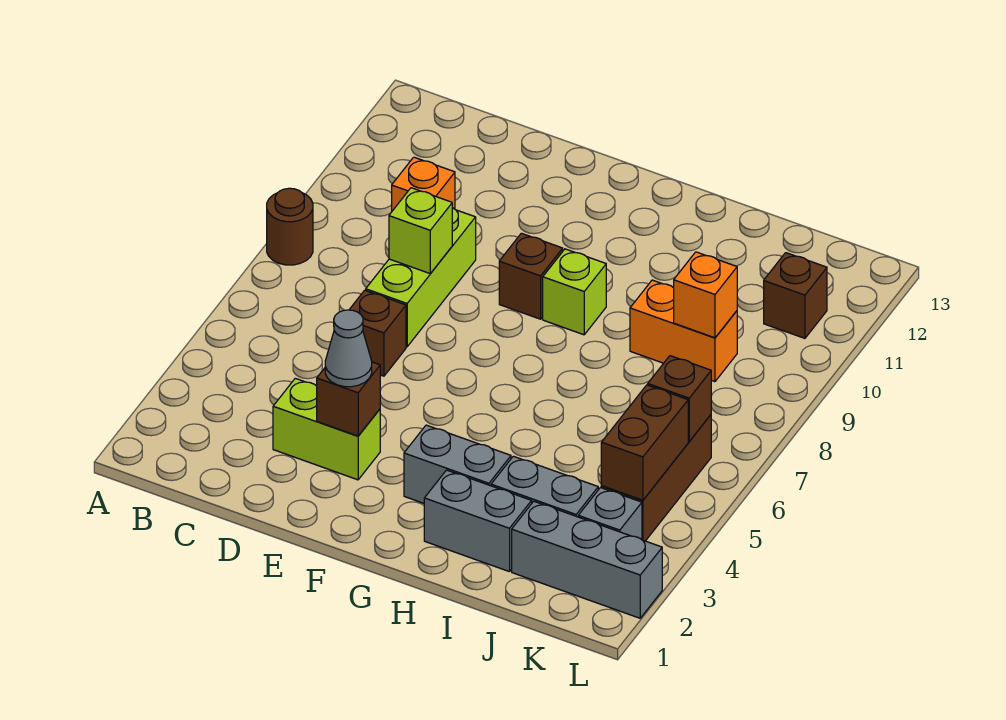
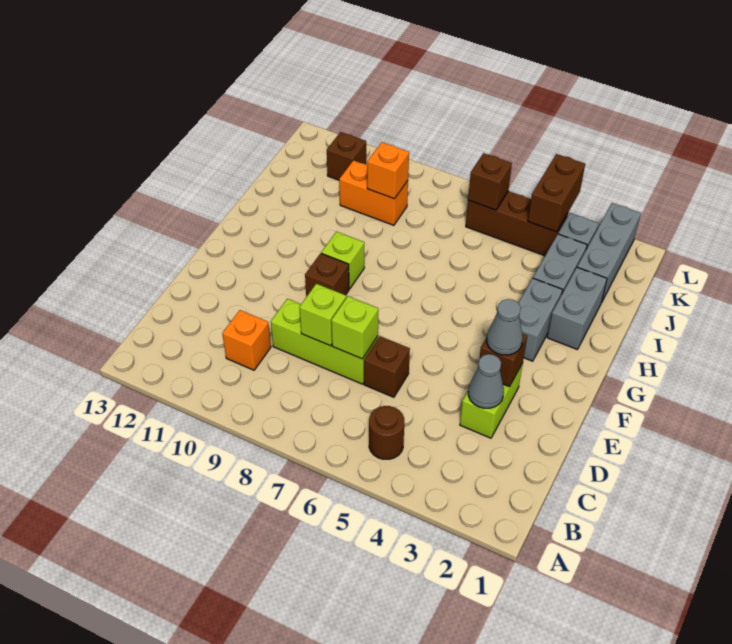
brown 1x1 round brick [267,188,313,265] -> brown 1x1 round brick moved to [369,406,404,459]
none -> grey 1x1 cone [468,354,504,408]
none -> lime 1x1 brick [331,296,378,359]
orange 1x2 brick [630,280,737,382] -> orange 1x2 brick turned to [339,160,408,225]
brown 1x2 brick [601,385,688,500] -> brown 1x2 brick turned to [528,154,585,232]

